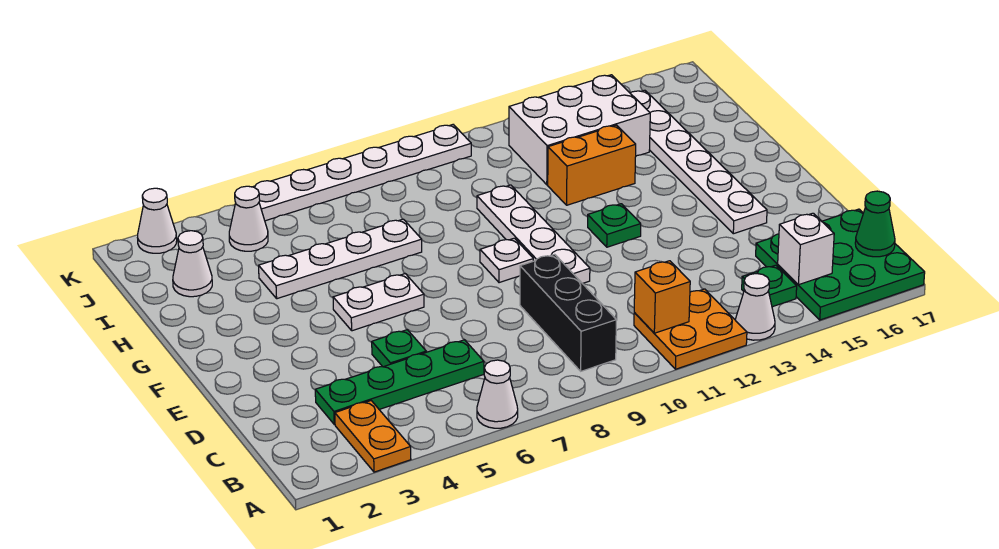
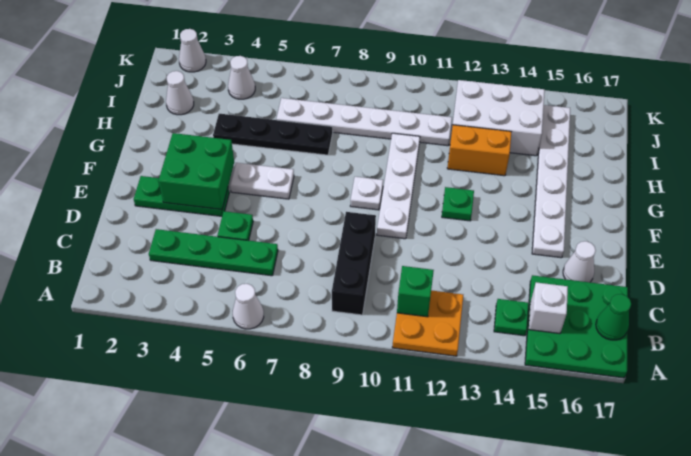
orange 1x2 plate [335,401,411,472] -> none
white 1x1 cone [735,274,775,340] -> white 1x1 cone moved to [563,241,596,282]
orange 1x1 brick [634,261,690,333] -> green 1x1 brick [397,266,434,317]
none -> green 1x3 plate [134,176,229,216]
none -> green 2x2 brick [158,133,234,210]
white 1x4 plate [259,219,422,299] -> black 1x4 plate [213,114,333,155]
white 1x6 plate [253,125,471,221] -> white 1x6 plate moved to [276,98,452,146]

